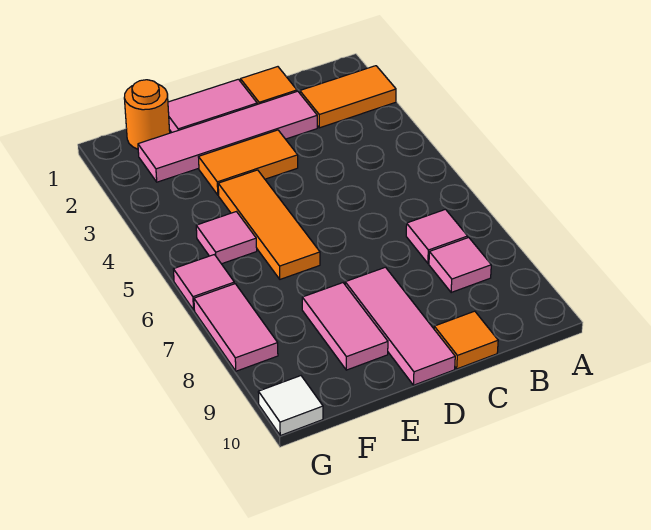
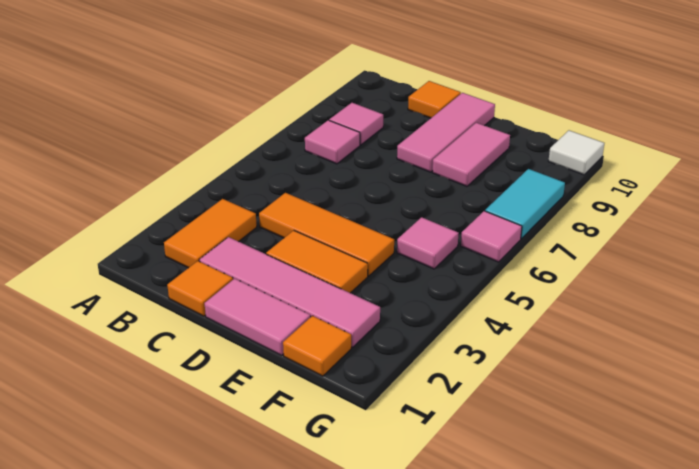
orange 1x2 tile [300,66,396,128] -> orange 1x2 tile turned to [164,199,257,268]
orange 1x3 tile [218,170,320,279] -> orange 1x3 tile turned to [259,193,394,276]
orange 1x1 round brick [124,80,170,149] -> orange 1x1 tile [283,316,351,376]
pink 1x2 tile [194,284,278,371] -> cyan 1x2 tile [485,169,565,239]

